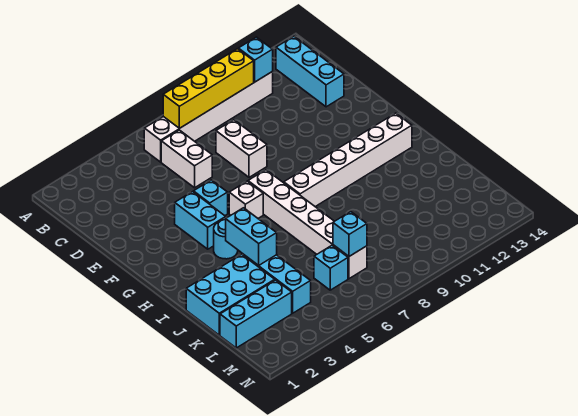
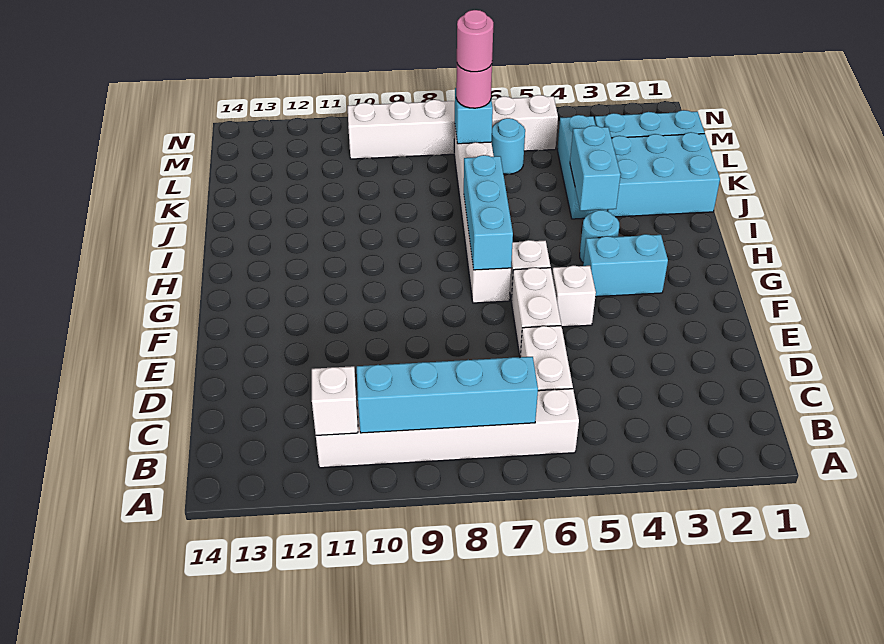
yellow 1x4 brick [163,49,254,128] -> cyan 1x4 brick [357,357,538,433]
cyan 1x1 brick [238,37,273,82] -> white 1x1 brick [312,366,358,435]
cyan 1x3 brick [276,36,344,107] -> cyan 1x3 brick moved to [464,155,513,270]
white 1x2 brick [216,120,267,177] -> white 1x2 brick moved to [511,268,561,356]
cyan 1x2 brick [175,192,226,249] -> cyan 1x2 brick turned to [583,234,668,297]
cyan 1x1 brick [194,180,228,216] -> white 1x1 brick [552,266,596,327]
white 1x6 brick [284,113,412,207] -> white 1x6 brick moved to [348,95,558,159]
cyan 1x1 brick [314,246,348,290] -> cyan 1x1 round brick [492,118,525,174]
none -> pink 1x1 round brick [456,64,492,108]
none -> pink 1x1 round brick [457,10,493,72]

